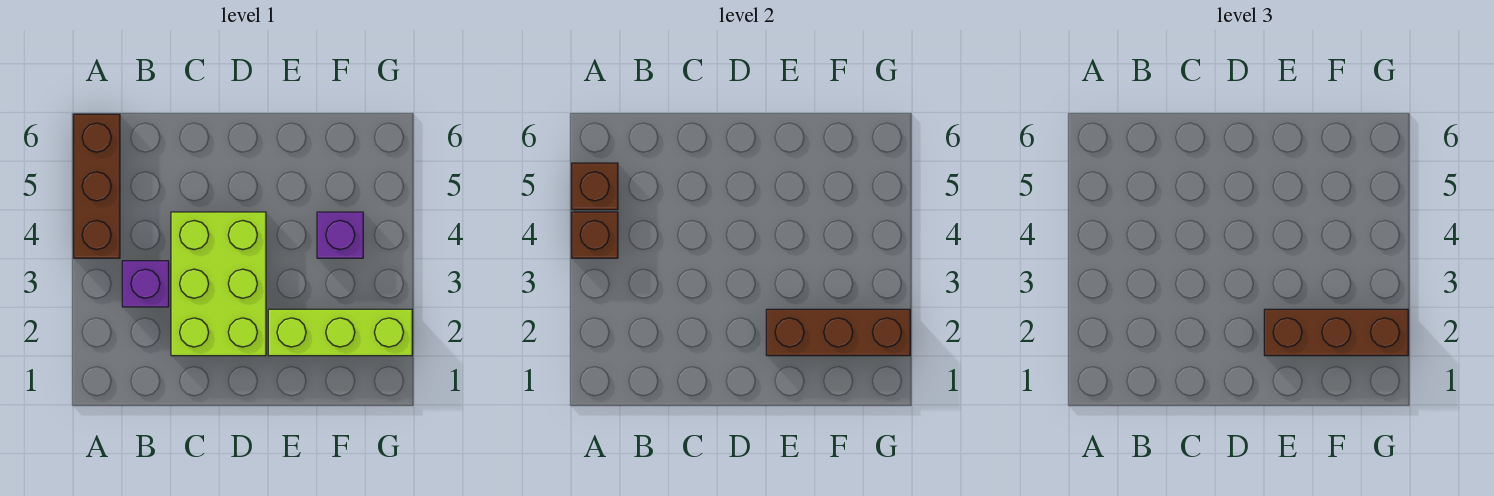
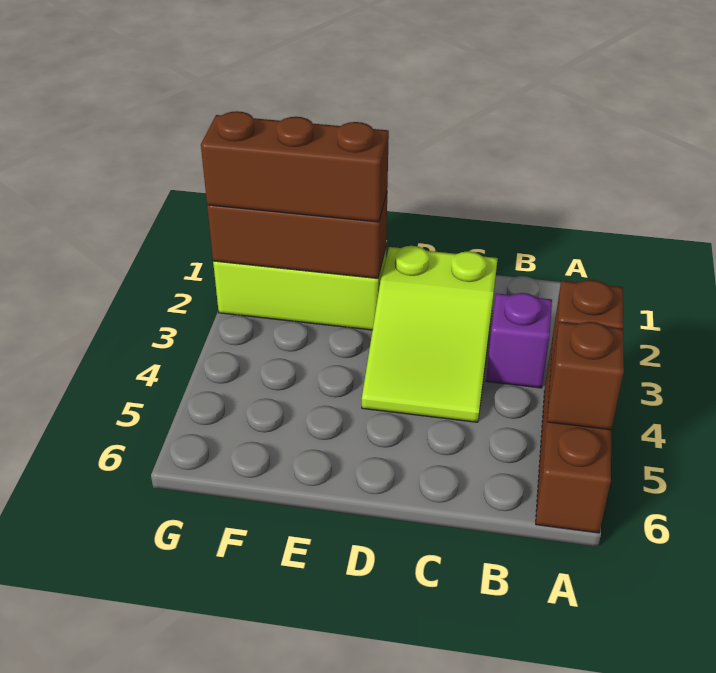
lime 2x3 brick [171,212,266,356] -> lime 2x3 slope [362,246,498,422]
purple 1x1 brick [317,212,363,258] -> none

